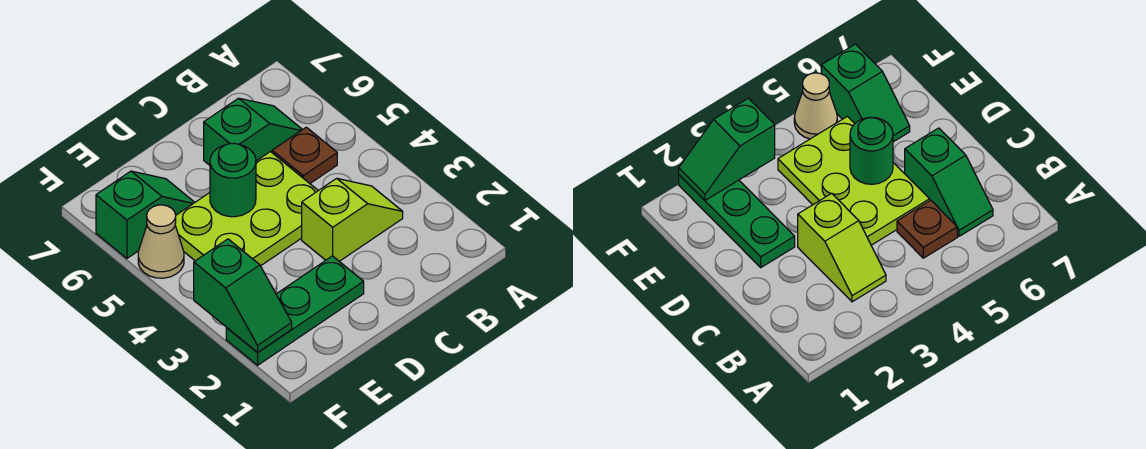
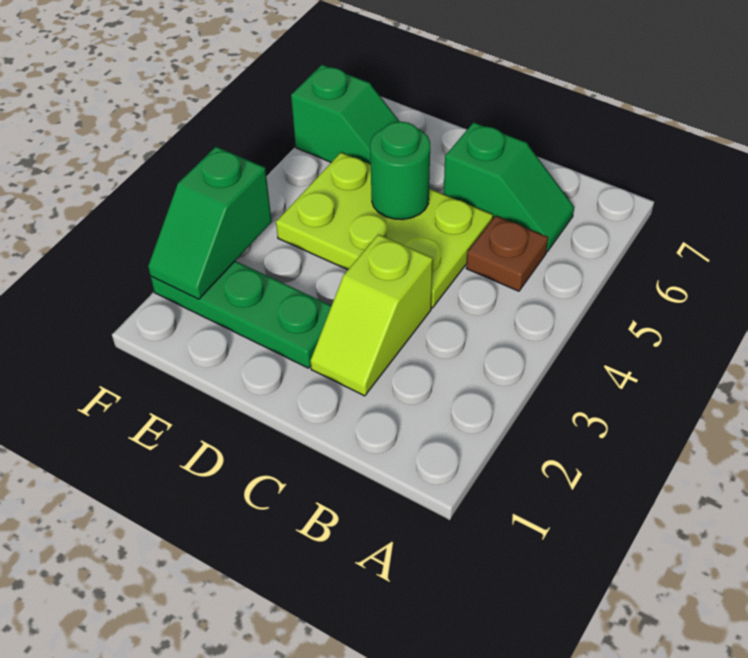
lime 1x2 slope [302,178,403,261] -> lime 1x2 slope turned to [310,234,433,396]
tan 1x1 cone [138,205,184,278] -> none

